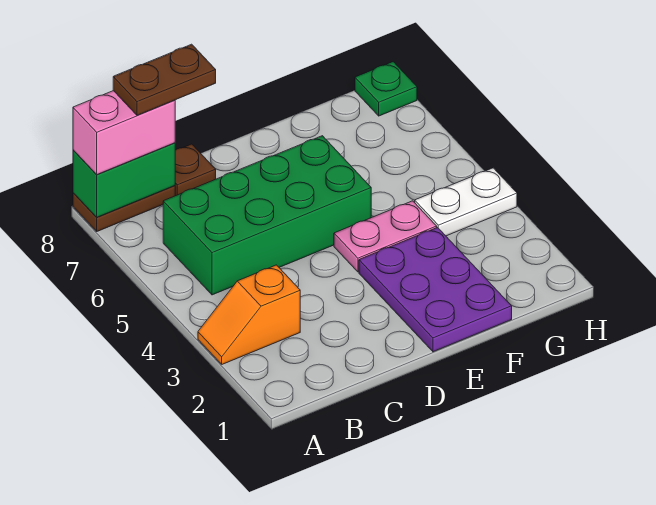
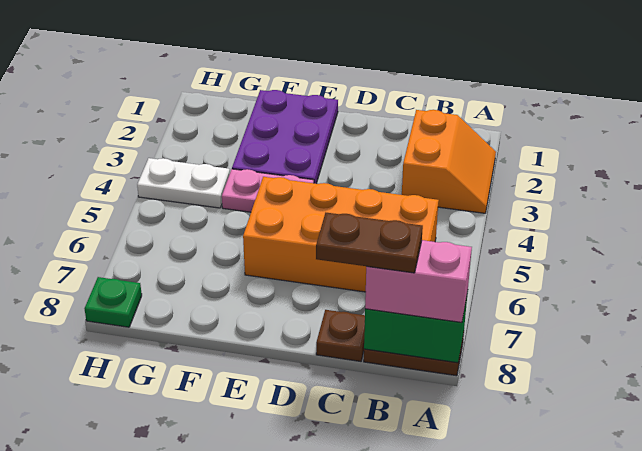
orange 1x2 slope [198,265,300,364] -> orange 2x2 slope [402,110,496,213]
green 2x4 brick [163,136,371,295] -> orange 2x4 brick [243,177,439,292]

